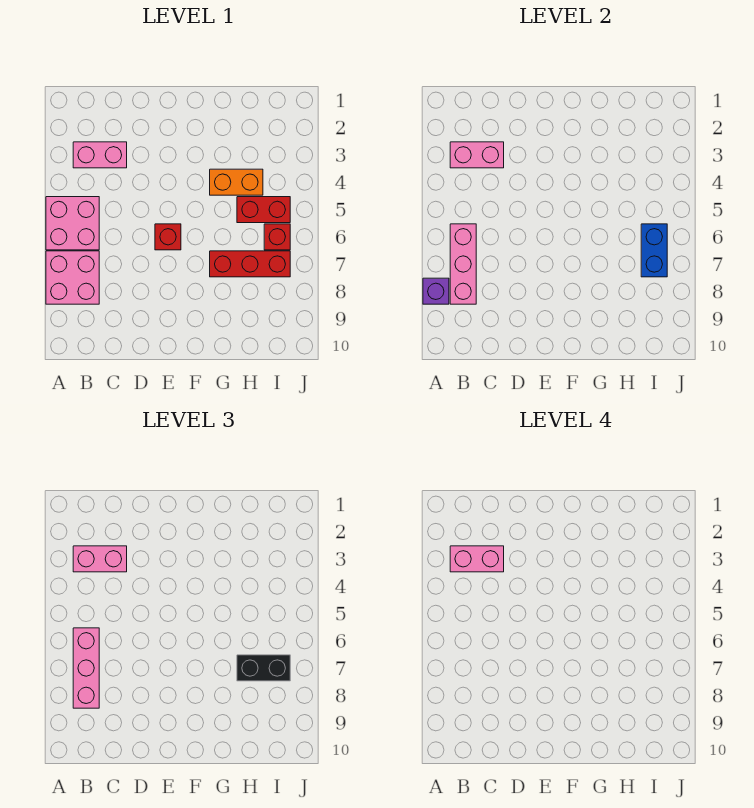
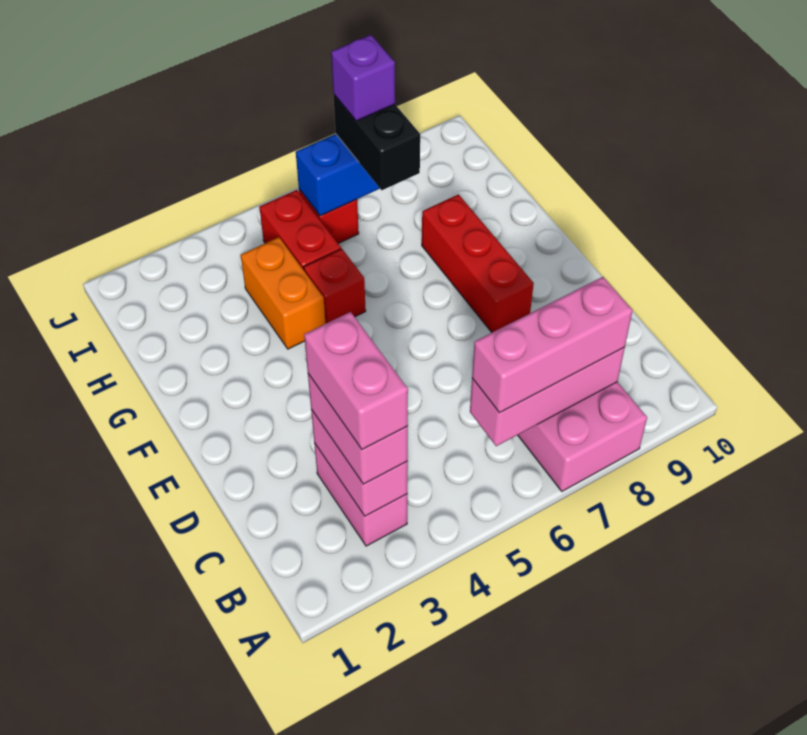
pink 2x2 brick [46,197,99,250] -> none
purple 1x1 brick [423,278,449,304] -> purple 1x1 brick moved to [331,35,395,121]
red 1x1 brick [155,224,181,250] -> red 1x1 brick moved to [304,249,366,323]
red 1x3 brick [210,251,290,277] -> red 1x3 brick moved to [422,194,534,332]

